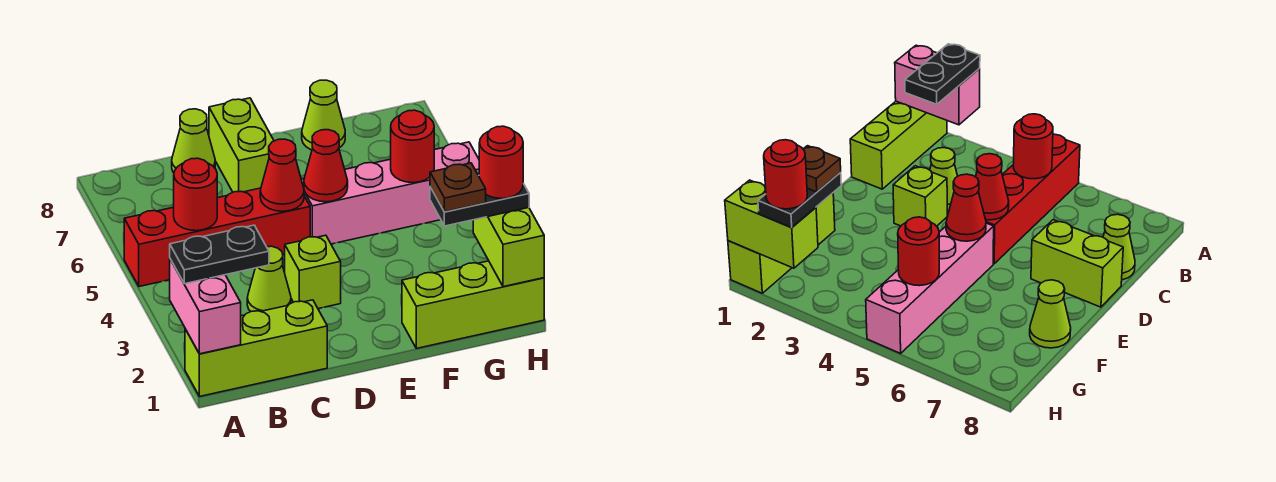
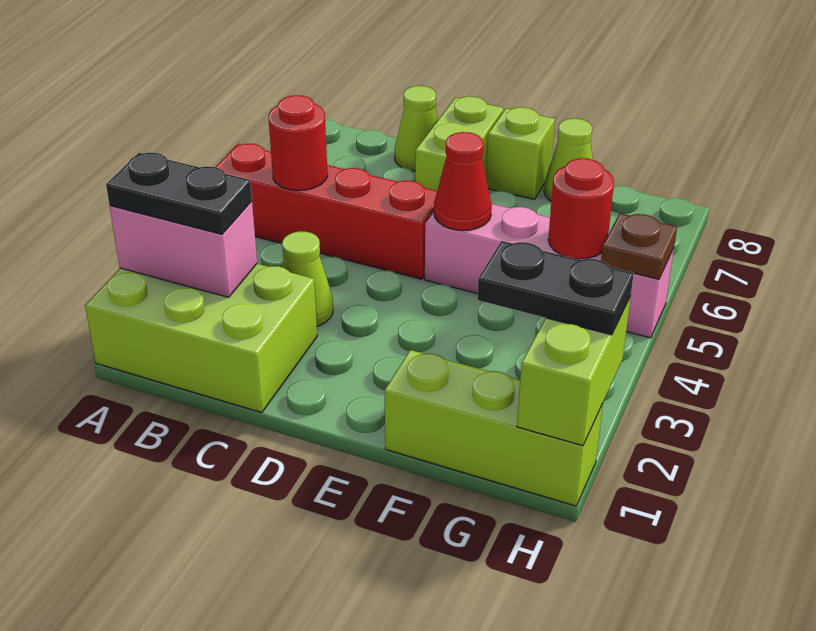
lime 1x3 brick [185,300,327,397] -> lime 2x3 brick [85,264,317,413]
pink 1x2 brick [170,259,241,354] -> pink 1x2 brick turned to [110,201,257,297]
lime 1x1 brick [285,235,341,309] -> lime 1x1 brick moved to [486,107,555,199]
red 1x1 cone [260,139,304,211] -> none
brown 1x1 plate [430,163,486,212] -> brown 1x1 plate moved to [601,213,677,279]
red 1x1 round brick [479,126,523,199] -> none

